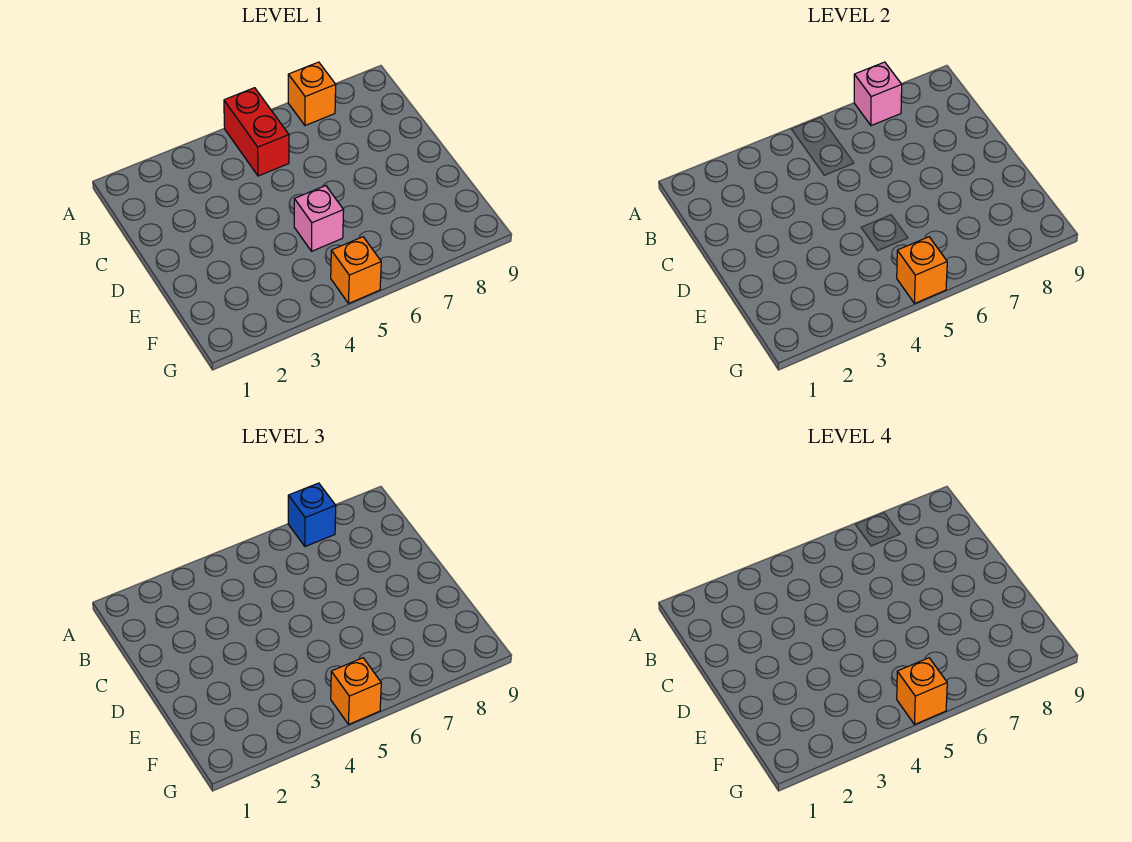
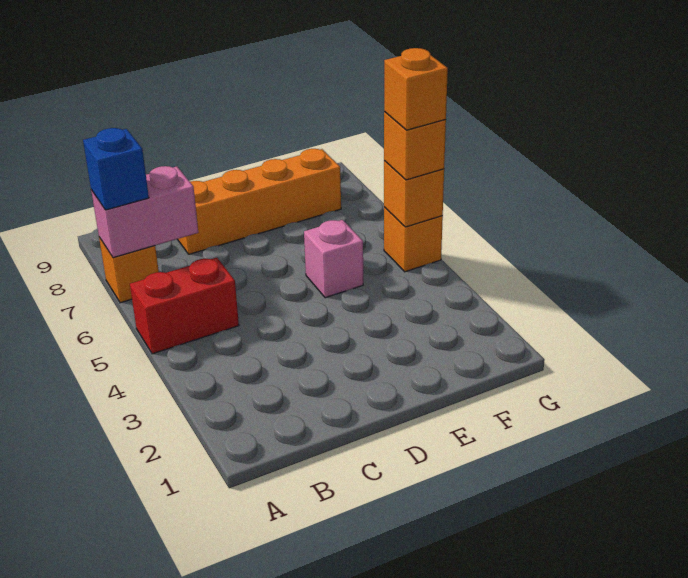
pink 1x1 brick [854,62,902,126] -> pink 1x2 brick [91,166,198,258]
none -> orange 1x4 brick [177,149,341,254]

